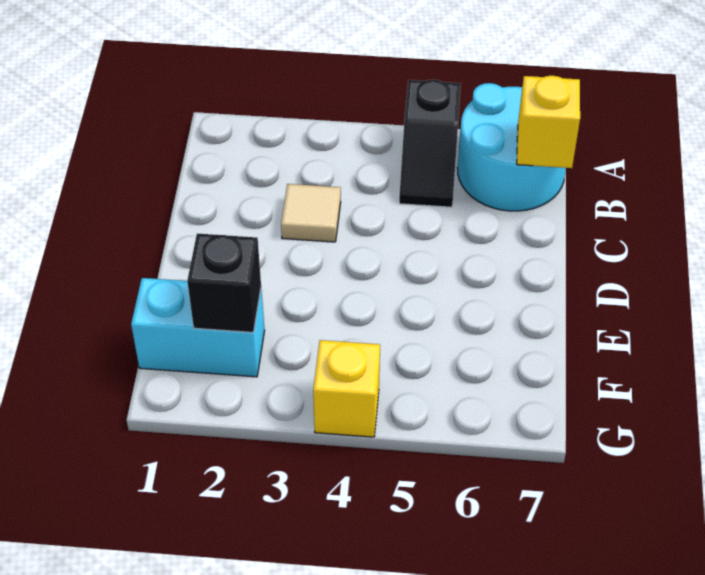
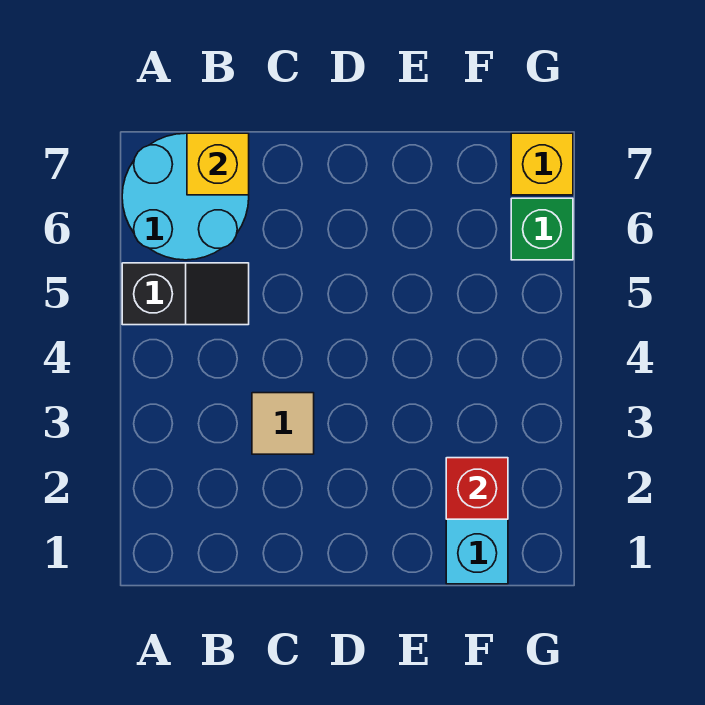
black 1x1 brick [187,233,261,333] -> red 1x1 brick [446,458,508,519]
yellow 1x1 brick [313,340,380,437] -> yellow 1x1 brick moved to [511,133,573,195]
none -> green 1x1 brick [511,198,573,260]

